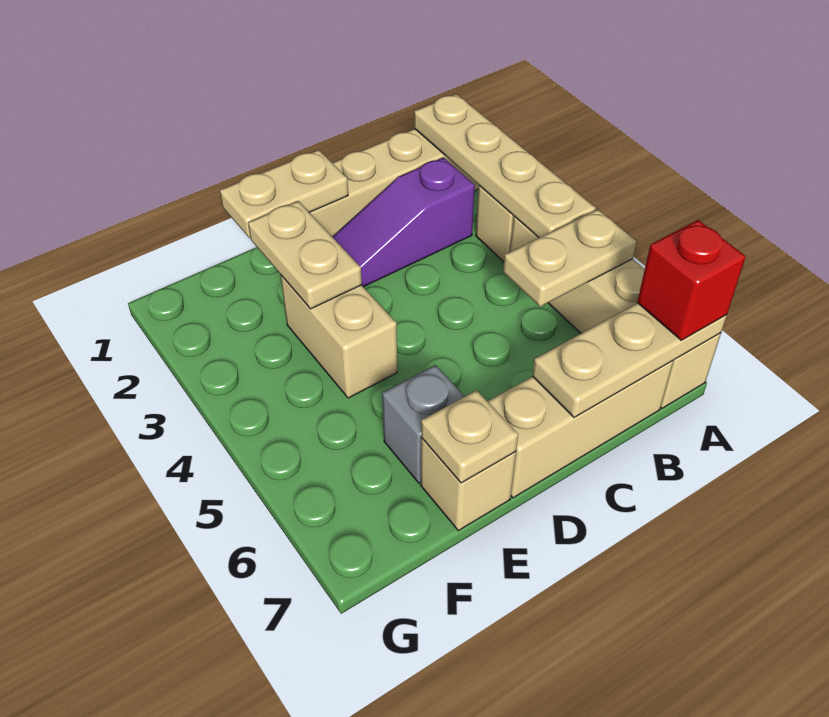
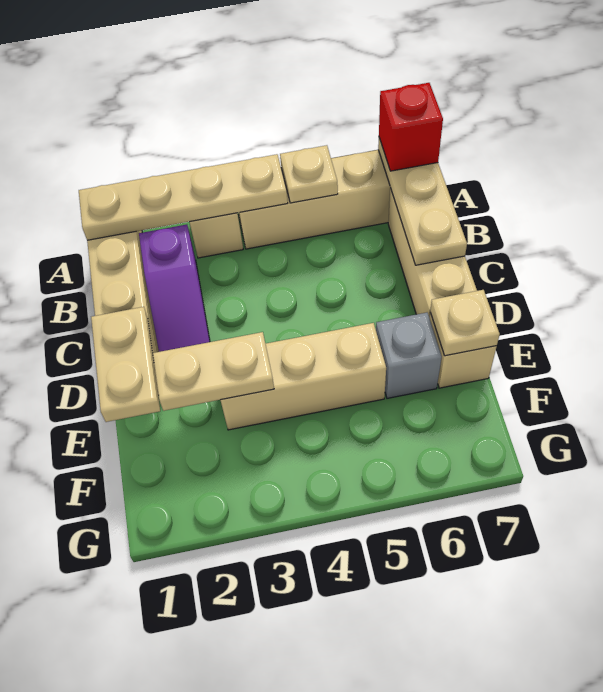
tan 1x2 plate [503,209,637,307] -> tan 1x1 plate [280,145,338,203]
tan 1x2 brick [281,275,397,398] -> tan 1x3 brick [220,323,386,430]

